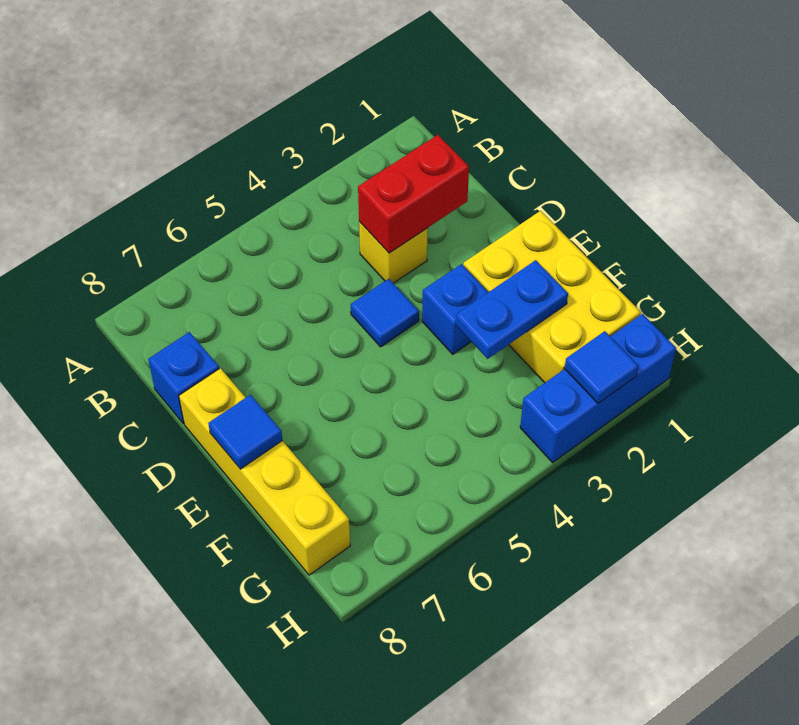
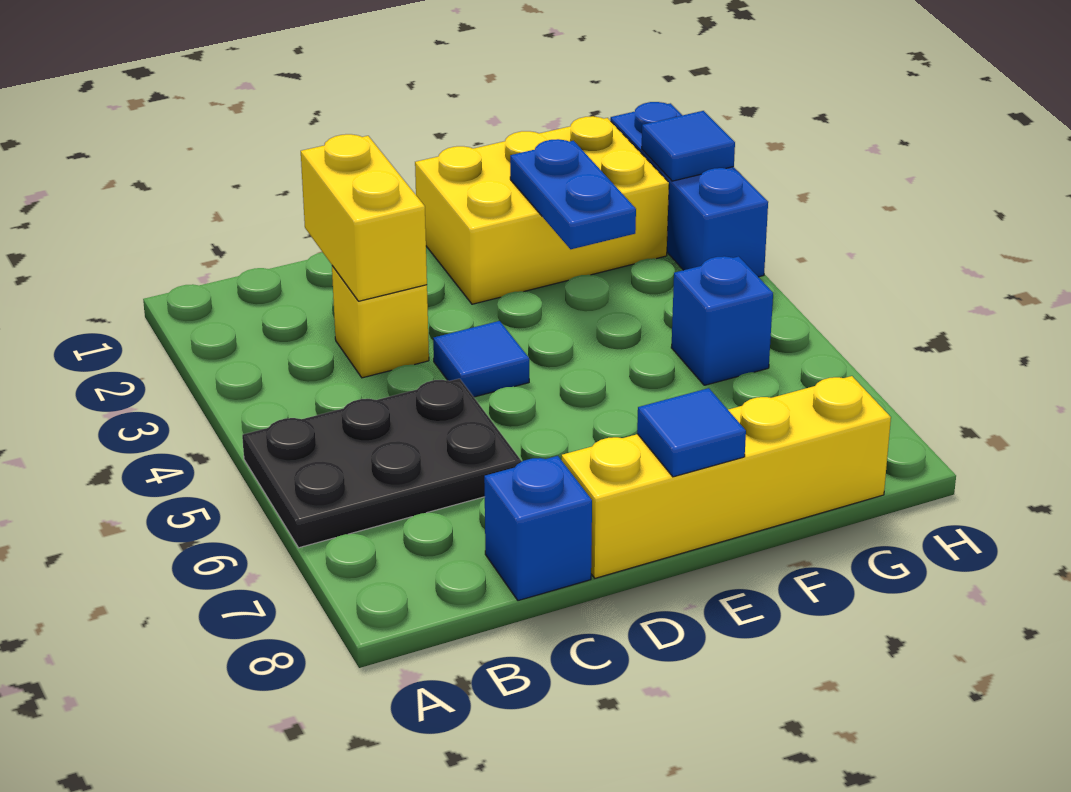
none -> black 2x3 plate [242,379,522,548]
red 1x2 brick [358,135,469,253] -> yellow 1x2 brick [301,134,427,301]
blue 1x1 brick [422,264,488,354] -> blue 1x1 brick moved to [671,256,773,385]

